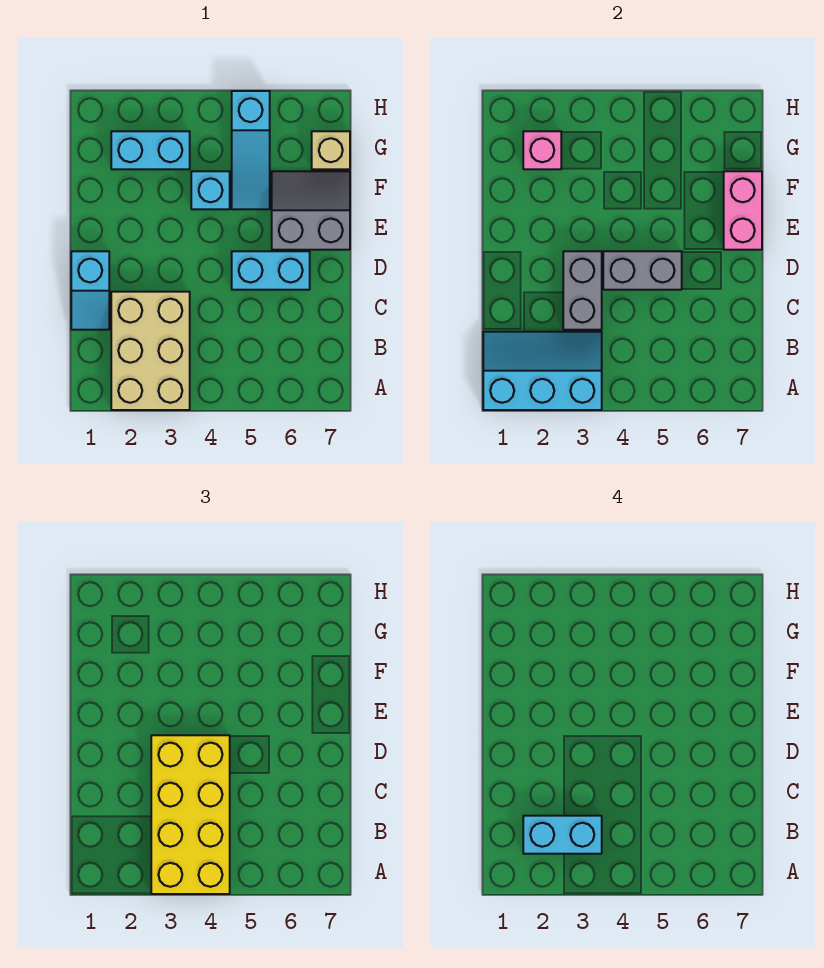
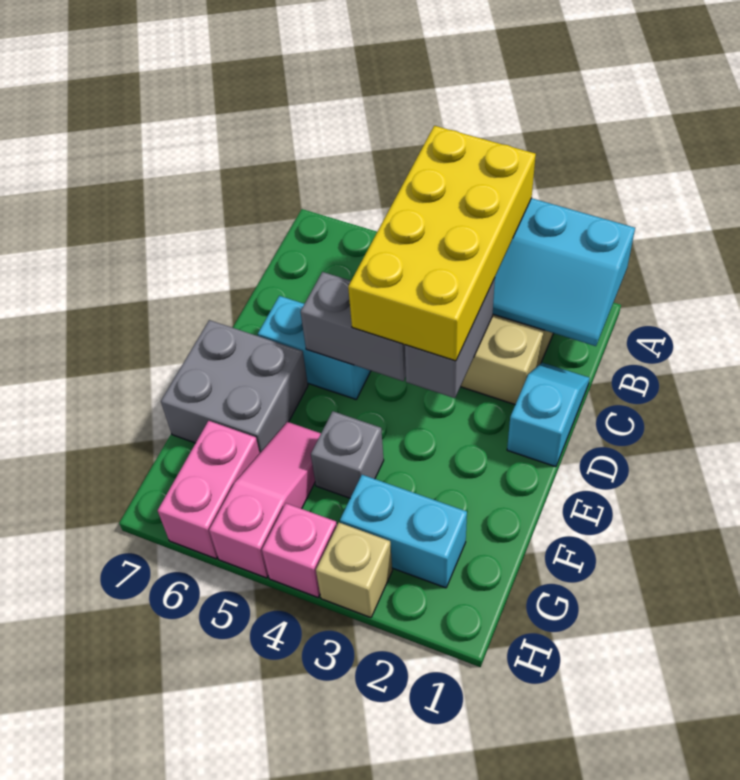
cyan 1x2 brick [523,816,602,854] -> none
grey 2x2 slope [272,171,350,250] -> grey 2x2 brick [161,320,308,453]
pink 1x2 brick [724,171,762,250] -> pink 1x2 brick moved to [158,421,260,559]
cyan 1x1 brick [191,171,230,209] -> grey 1x1 brick [311,411,384,498]
cyan 1x3 slope [232,91,270,209] -> pink 1x3 slope [209,422,321,578]
pink 1x1 brick [523,131,561,169] -> pink 1x1 brick moved to [262,503,337,597]
tan 1x1 brick [312,131,350,169] -> tan 1x1 brick moved to [316,523,392,618]

